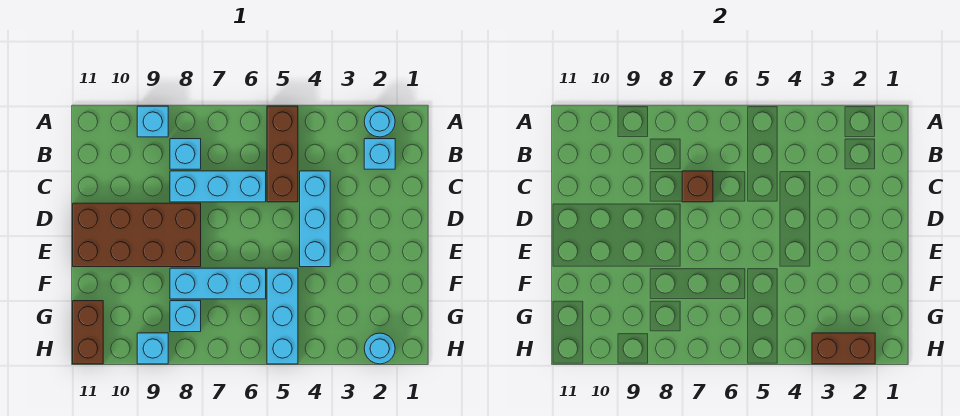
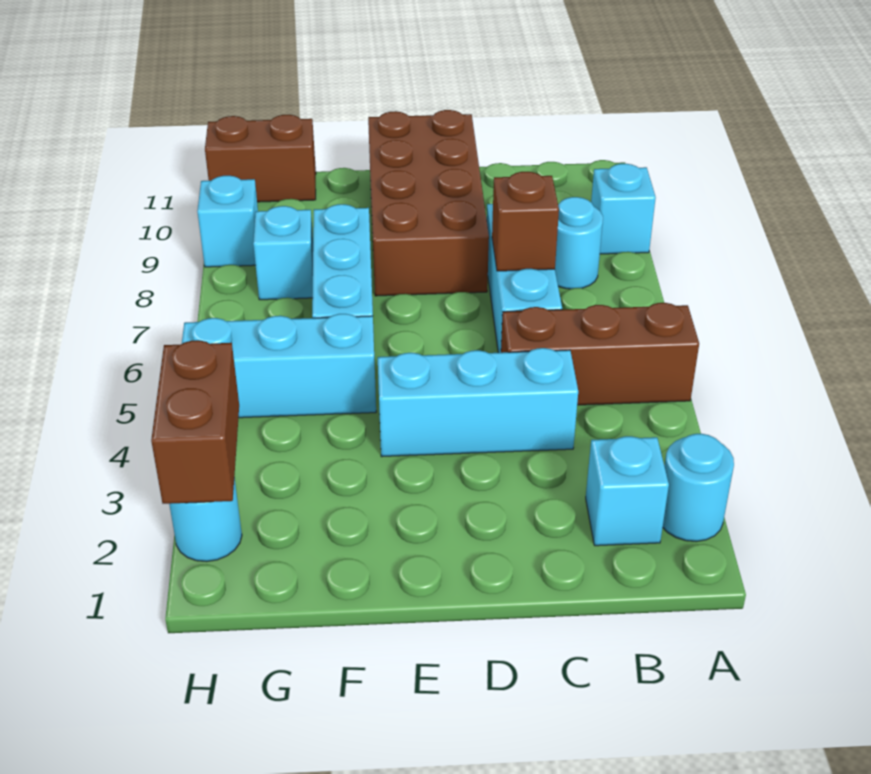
cyan 1x1 brick [170,139,201,169] -> cyan 1x1 round brick [555,197,603,289]

